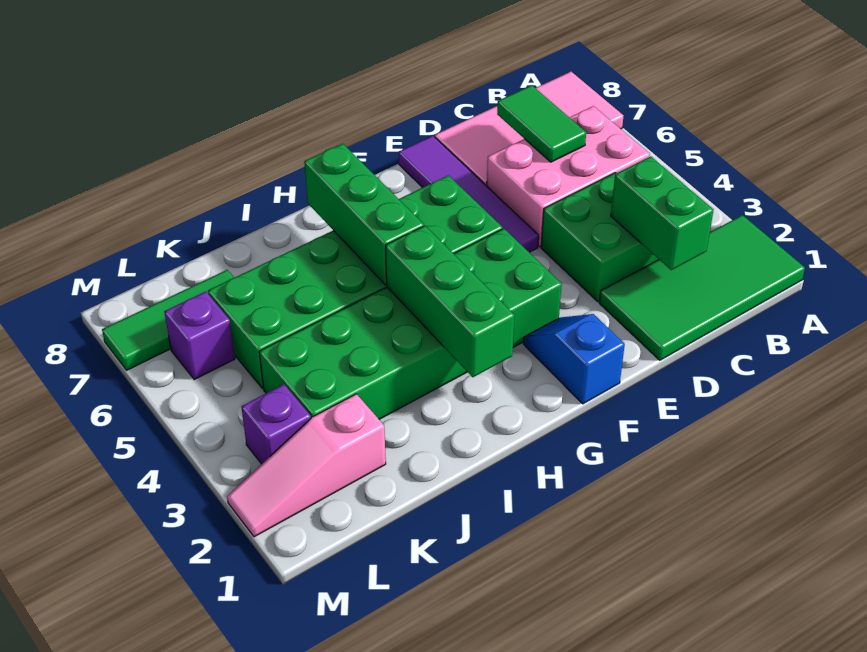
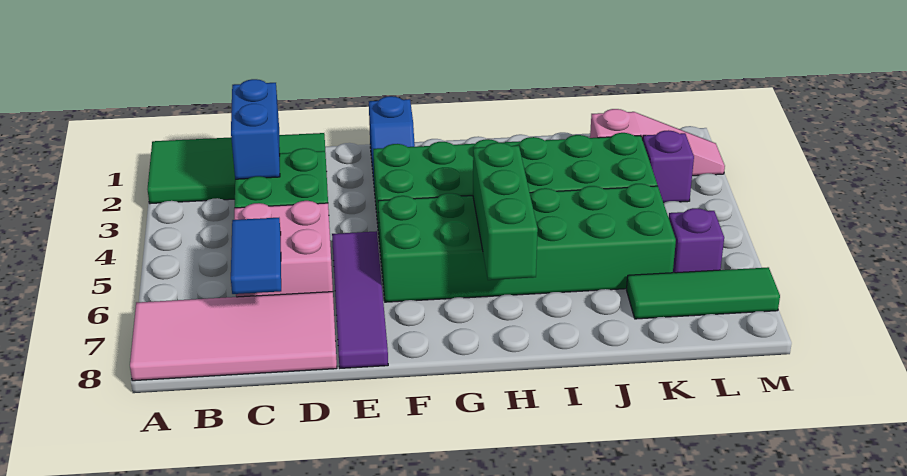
pink 2x3 brick [487,106,650,247] -> pink 2x2 brick [234,201,333,297]
green 1x2 brick [611,156,713,270] -> blue 1x2 brick [231,79,280,179]
green 1x2 tile [497,85,586,162] -> blue 1x2 tile [231,218,281,294]
green 1x3 brick [386,226,515,377] -> none

